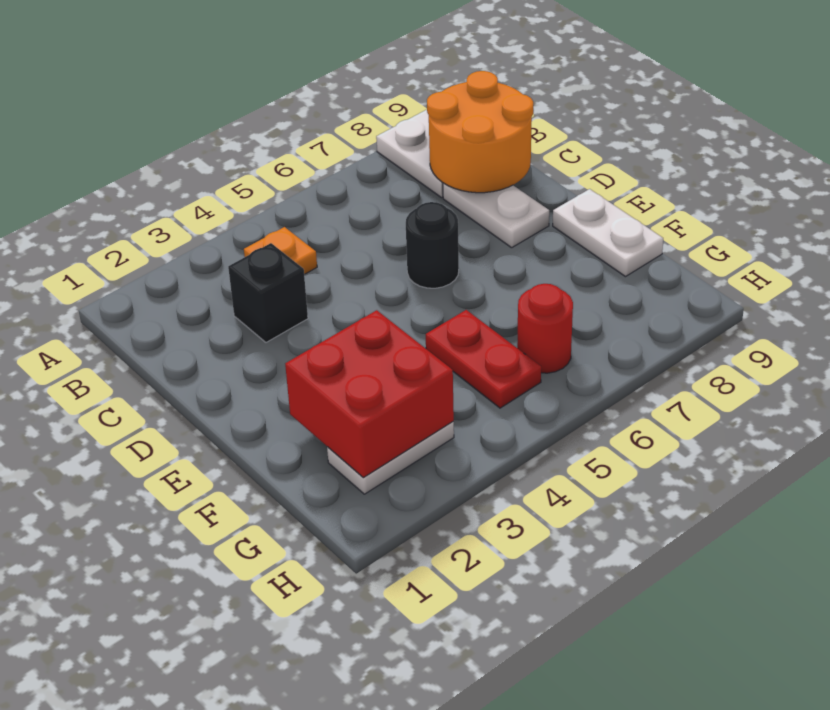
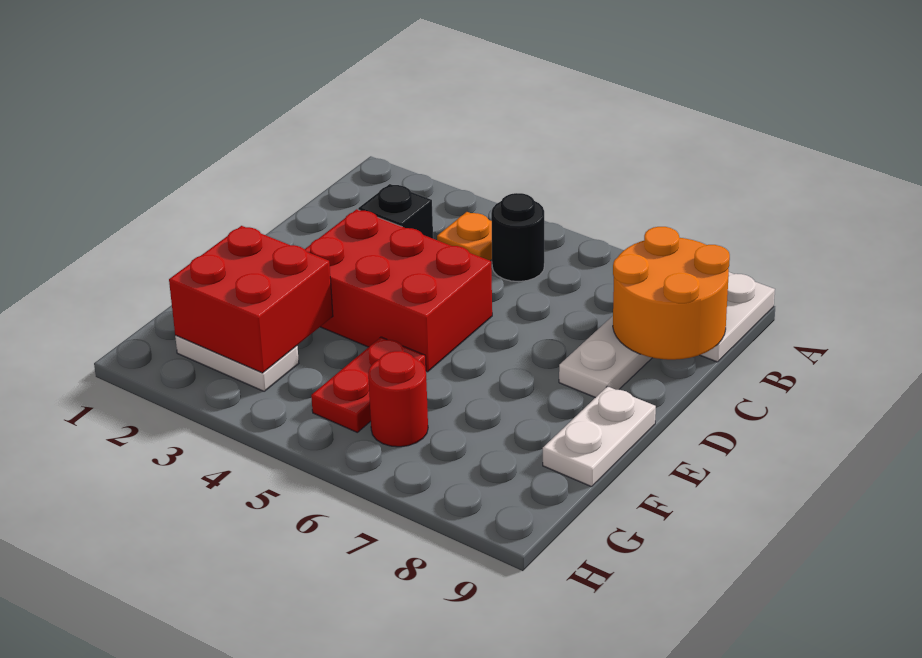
none -> red 2x3 brick [305,209,492,372]
black 1x1 round brick [406,202,459,288] -> black 1x1 round brick moved to [491,193,544,281]

